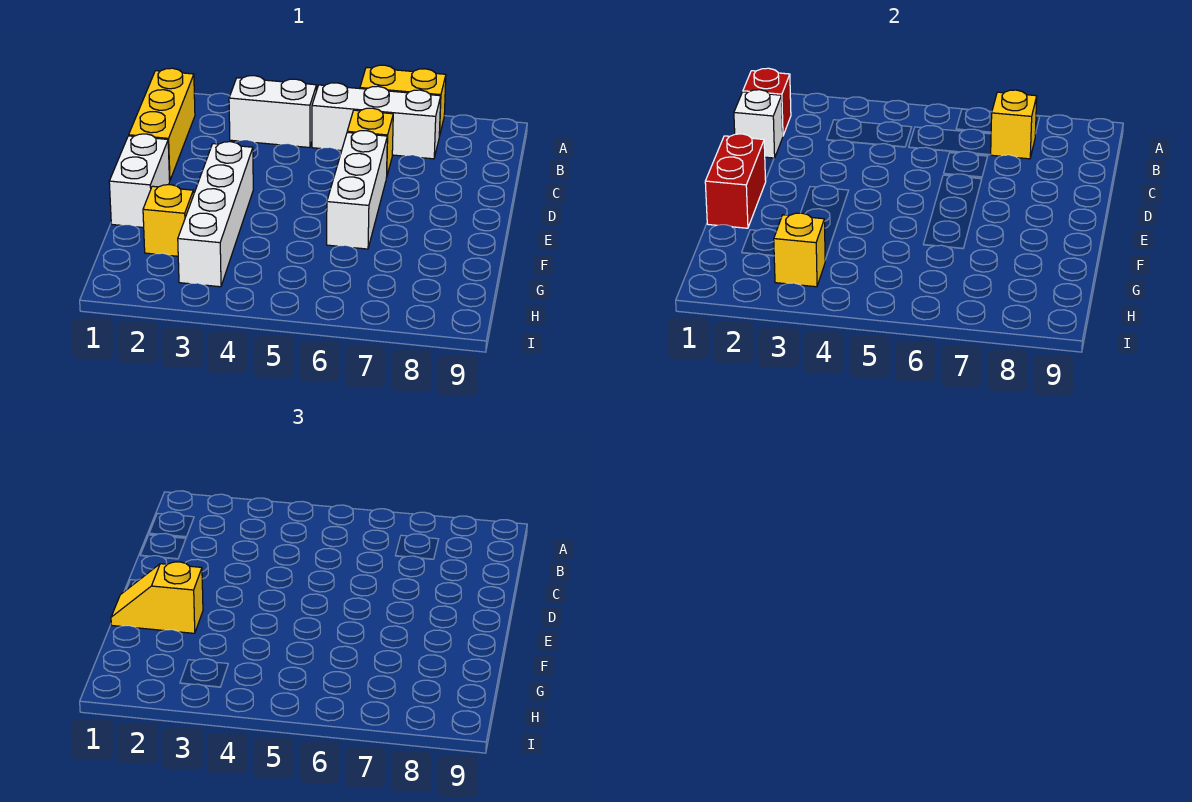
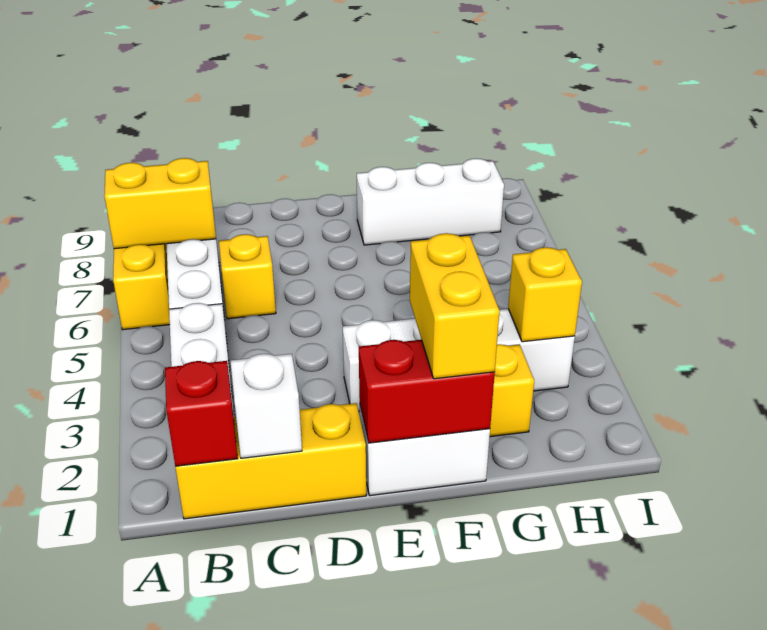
yellow 1x1 brick [991,90,1037,159] -> yellow 1x2 brick [104,158,216,249]
white 1x3 brick [327,131,387,249] -> white 1x3 brick moved to [357,158,504,245]
yellow 1x2 slope [111,562,203,633] -> yellow 1x2 brick [410,233,500,379]

